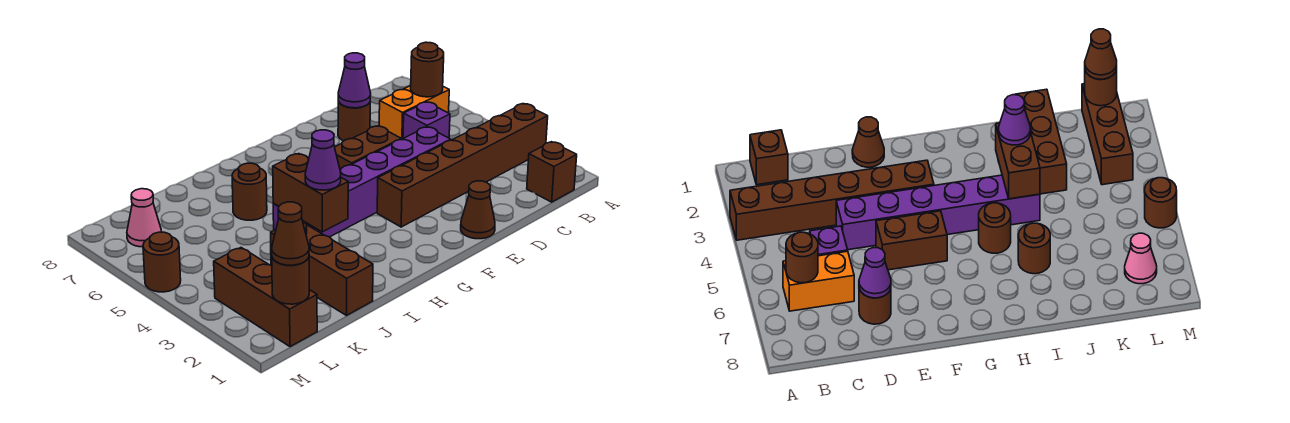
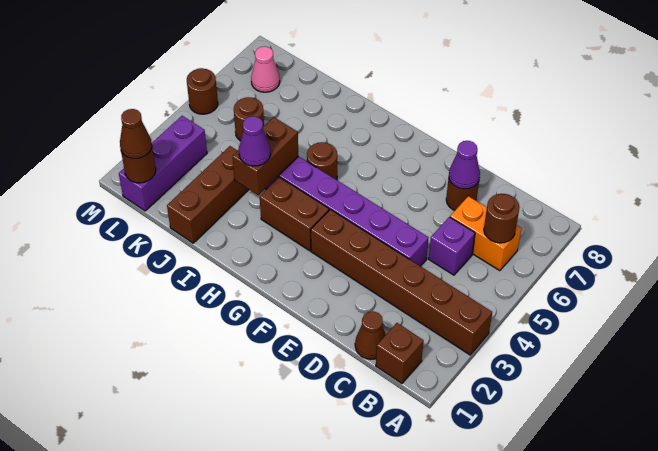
brown 1x1 cone [461,181,495,239] -> brown 1x1 cone moved to [355,311,386,359]
brown 1x2 brick [335,126,401,170] -> brown 1x2 brick moved to [260,177,329,251]
brown 1x1 round brick [232,163,267,220] -> brown 1x1 round brick moved to [234,97,264,141]
brown 1x3 brick [214,248,317,347] -> purple 1x3 brick [119,116,207,211]

